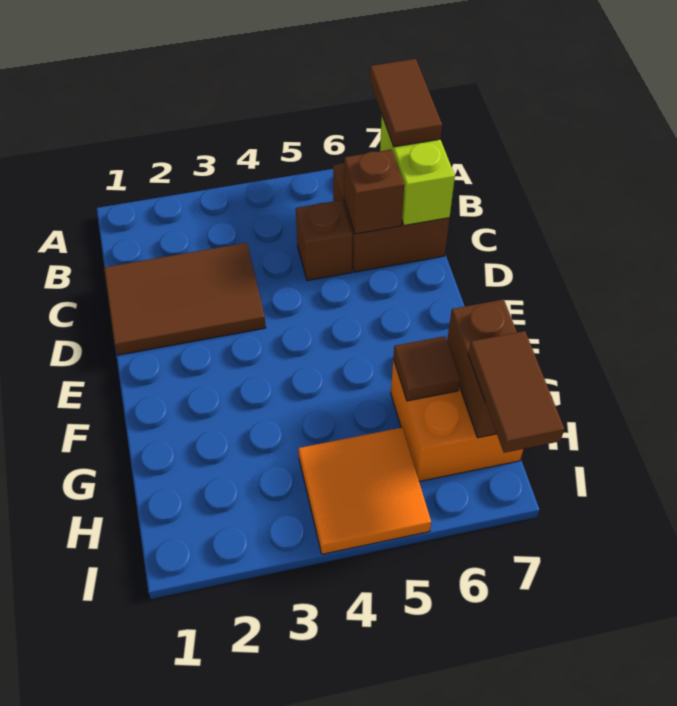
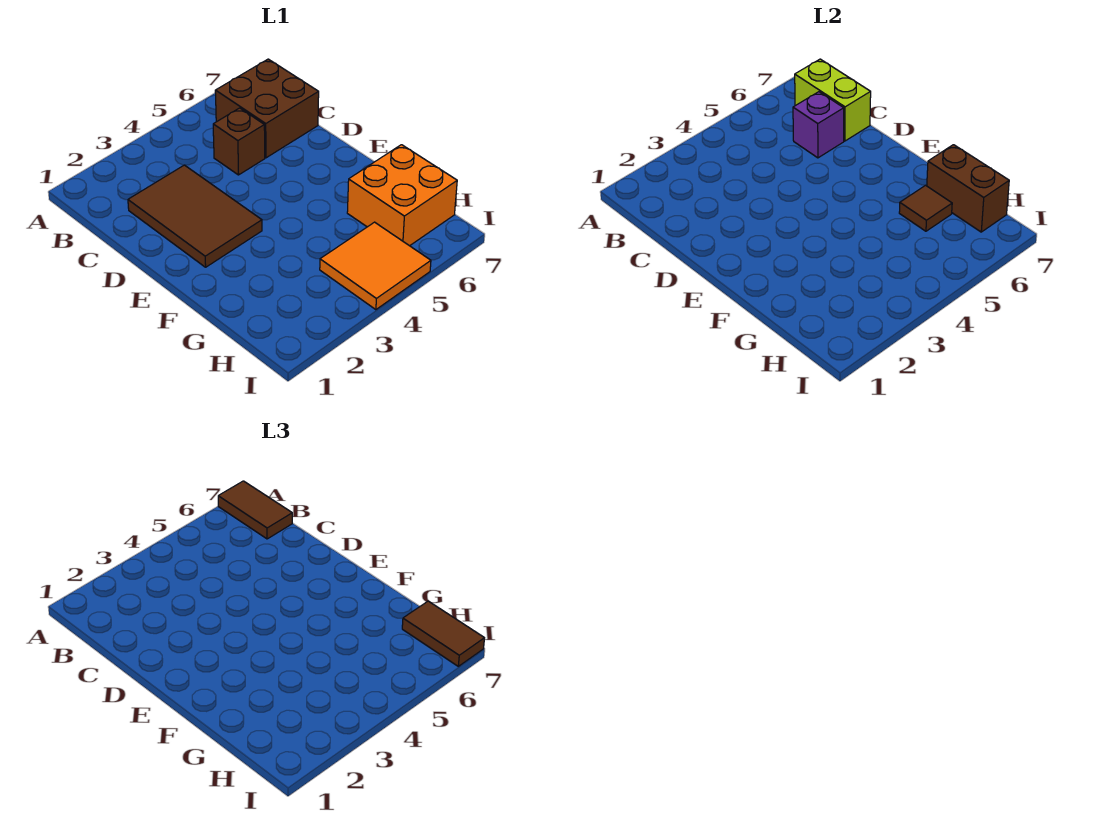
brown 2x3 tile [104,243,266,355] -> brown 2x3 tile turned to [128,165,262,267]
brown 1x1 brick [344,149,404,234] -> purple 1x1 brick [793,92,844,158]

